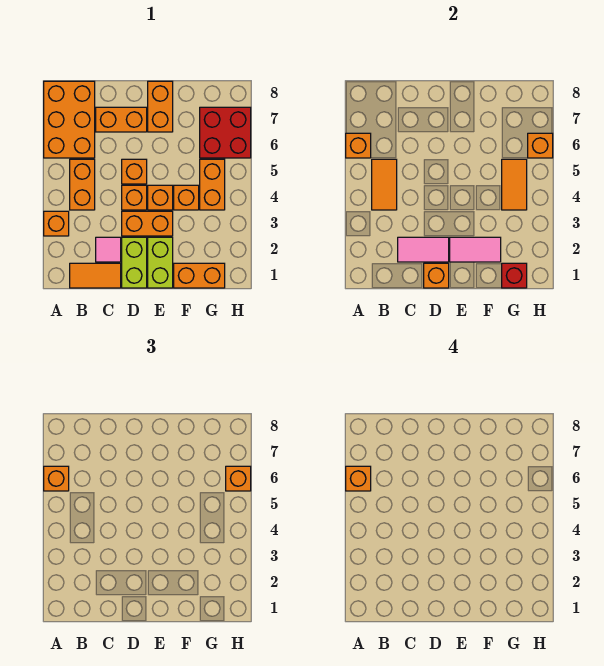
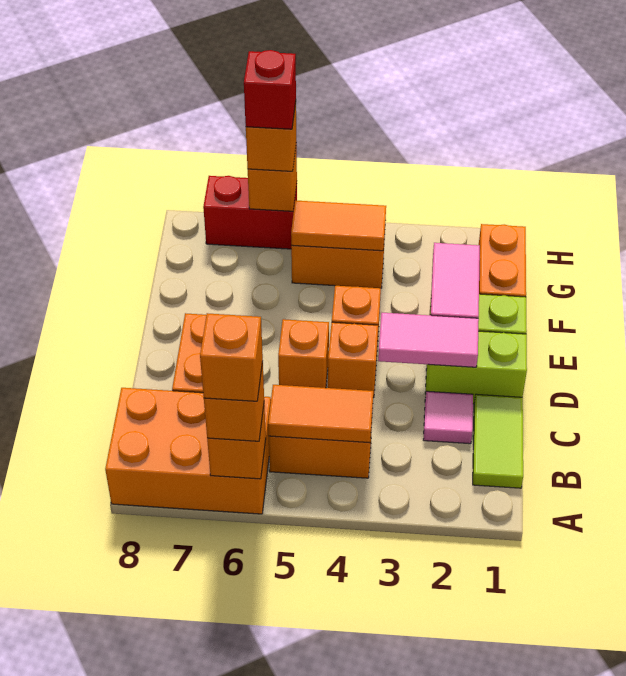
orange 1x1 brick [44,211,69,236] -> none
orange 1x2 tile [70,263,121,288] -> lime 1x2 tile [473,394,523,488]
pink 1x2 tile [398,237,449,262] -> pink 1x2 tile turned to [378,313,479,367]
orange 1x1 brick [424,263,449,288] -> none
orange 1x2 brick [122,211,173,236] -> none
orange 1x2 brick [148,81,173,132] -> none
orange 1x1 brick [174,185,199,210] -> none
red 1x1 brick [502,263,527,288] -> red 1x1 brick moved to [244,50,296,129]
red 2x2 brick [200,107,251,158] -> red 1x2 brick [203,176,297,249]

